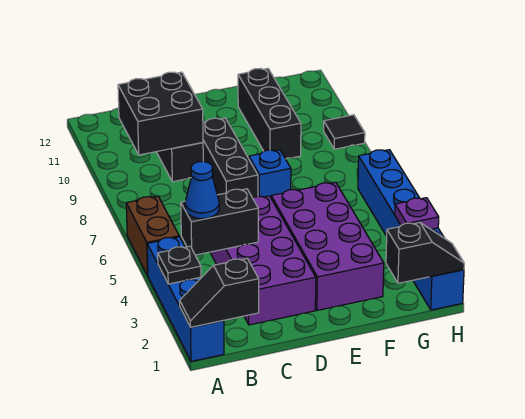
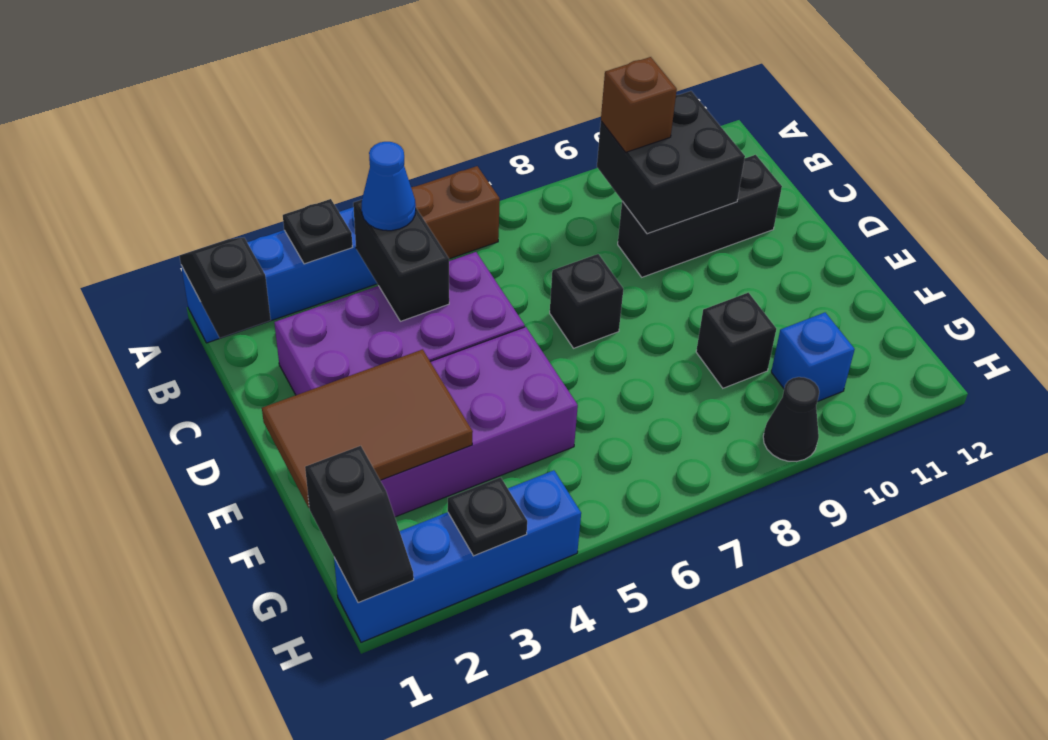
none -> brown 1x1 brick [601,57,677,152]
black 1x3 brick [203,118,258,198] -> black 1x1 brick [550,254,623,348]
none -> brown 2x3 tile [262,349,473,508]
blue 1x1 brick [249,150,291,197] -> blue 1x1 brick moved to [771,313,855,402]
black 1x3 brick [238,69,301,159] -> black 1x1 brick [696,293,776,388]
blue 1x6 brick [358,150,464,310] -> blue 1x4 brick [334,470,581,642]
purple 1x1 plate [395,198,439,229] -> black 1x1 plate [448,477,527,556]
black 1x1 tile [324,115,365,149] -> black 1x1 cone [763,377,819,462]

